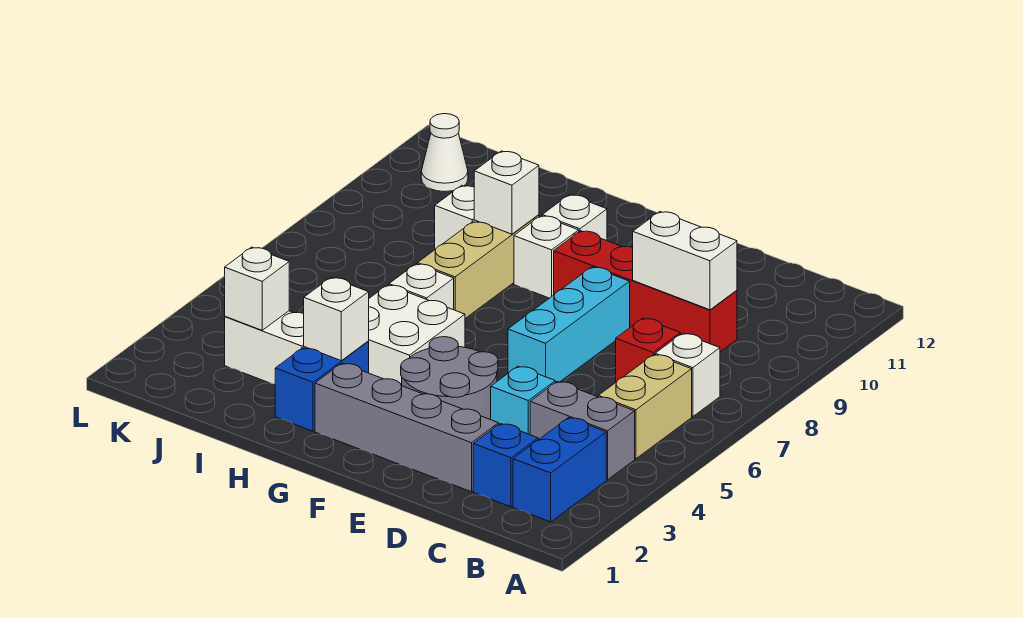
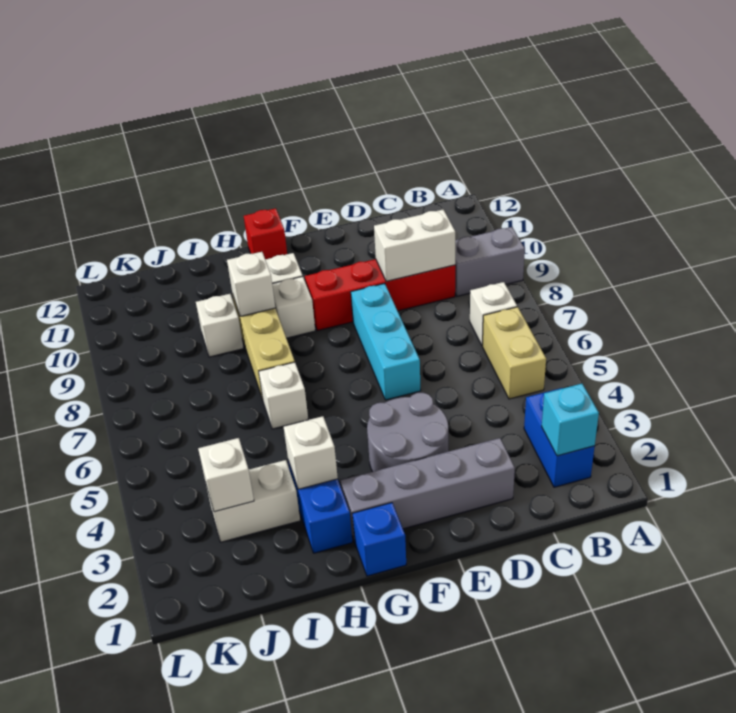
grey 1x2 brick [530,381,635,480] -> grey 1x2 brick moved to [455,227,525,296]
blue 1x1 brick [473,424,538,507] -> blue 1x1 brick moved to [353,503,406,576]
red 1x1 brick [616,318,680,382] -> red 1x1 brick moved to [244,208,287,259]
cyan 1x1 brick [491,366,555,435] -> cyan 1x1 brick moved to [542,384,599,456]
white 2x2 brick [368,285,465,386] -> none
white 1x1 cone [421,114,468,192] -> none

